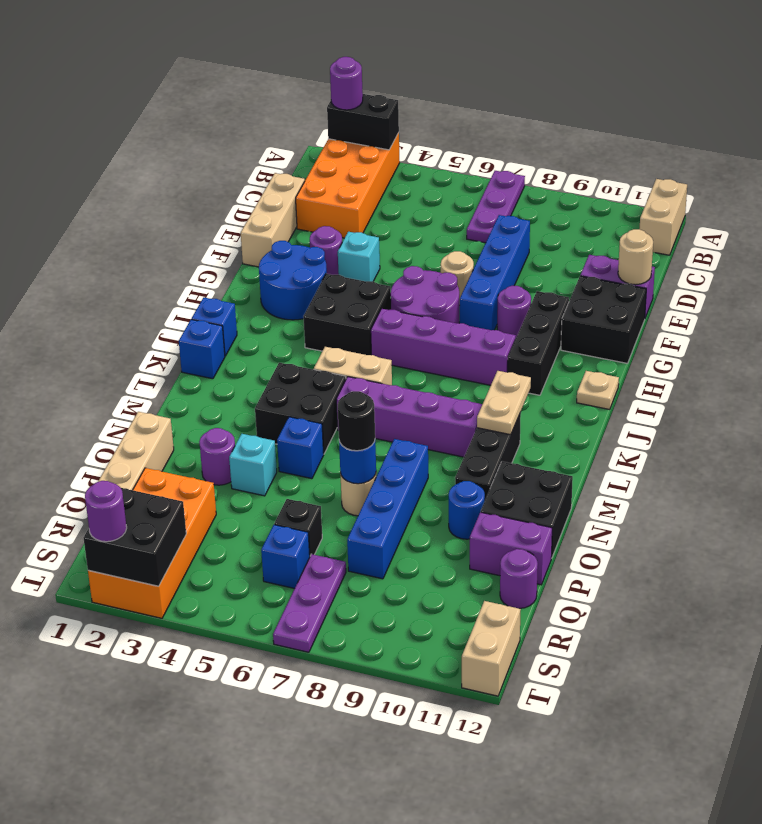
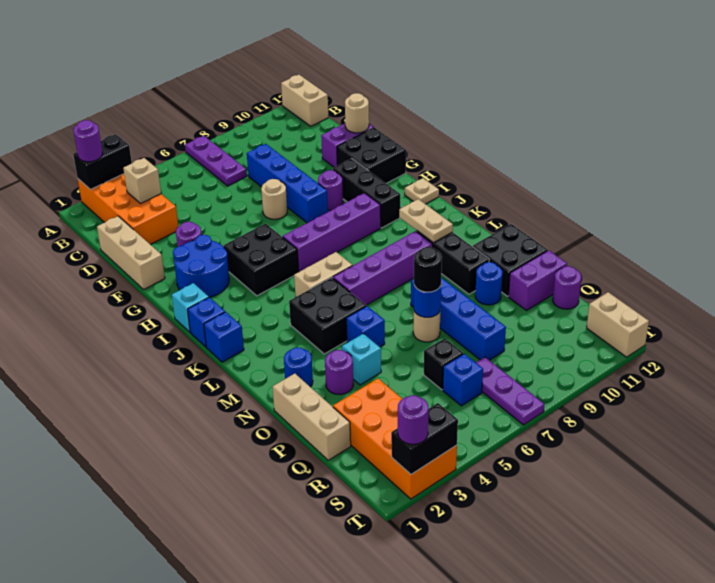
none -> tan 1x1 brick [123,158,161,203]
cyan 1x1 brick [338,232,380,281] -> cyan 1x1 brick moved to [172,283,209,332]
purple 2x2 round brick [391,266,459,323] -> none
none -> blue 1x1 round brick [284,347,313,387]
black 2x2 brick [84,488,186,586] -> black 1x2 brick [391,403,458,474]

